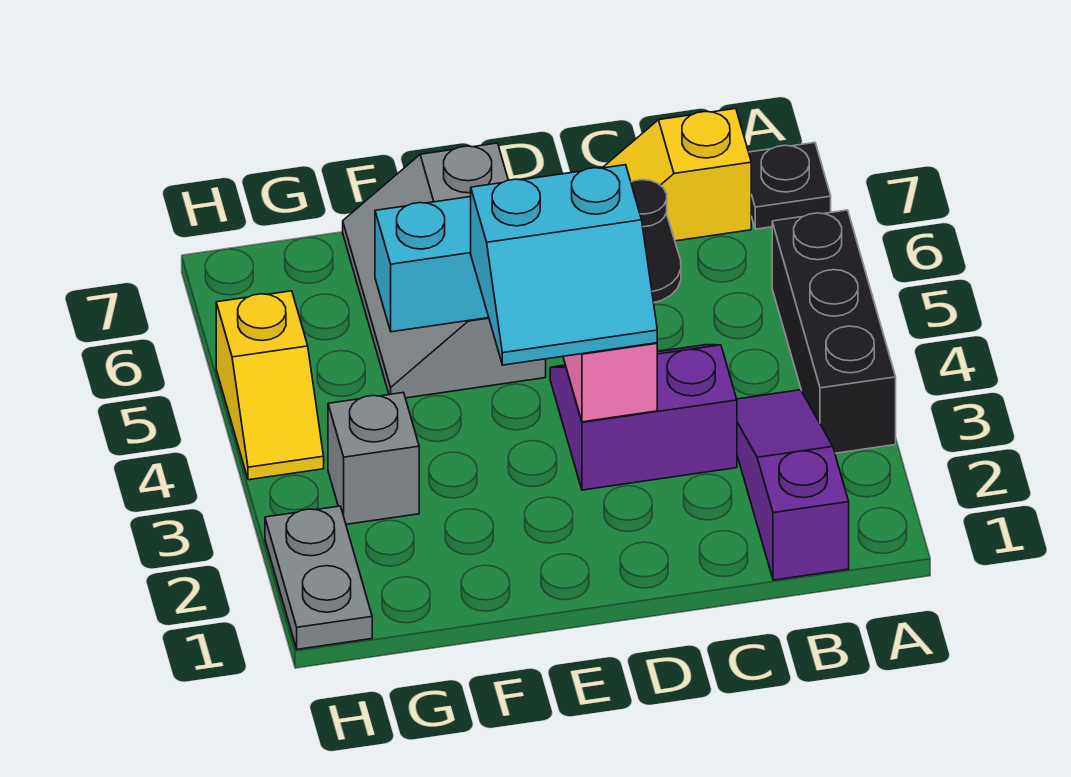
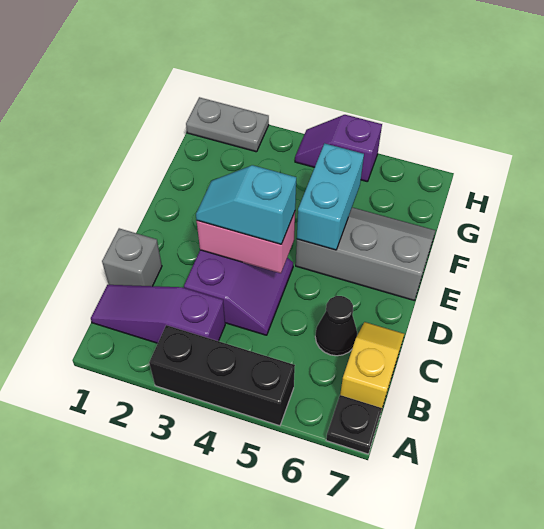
purple 1x3 slope [737,390,849,580] -> purple 1x3 slope turned to [91,285,225,343]
cyan 2x2 slope [471,165,657,365] -> cyan 1x2 slope [196,165,296,244]
grey 1x1 brick [328,393,419,524] -> grey 1x1 brick moved to [102,228,162,286]
yellow 1x2 slope [216,291,324,480] -> purple 1x2 slope [295,115,382,182]

